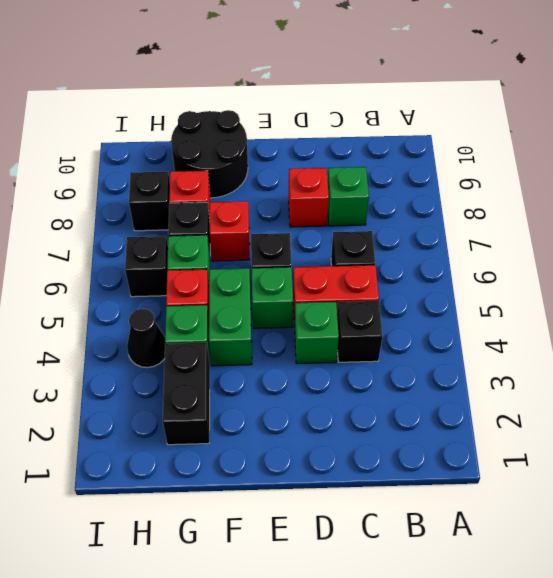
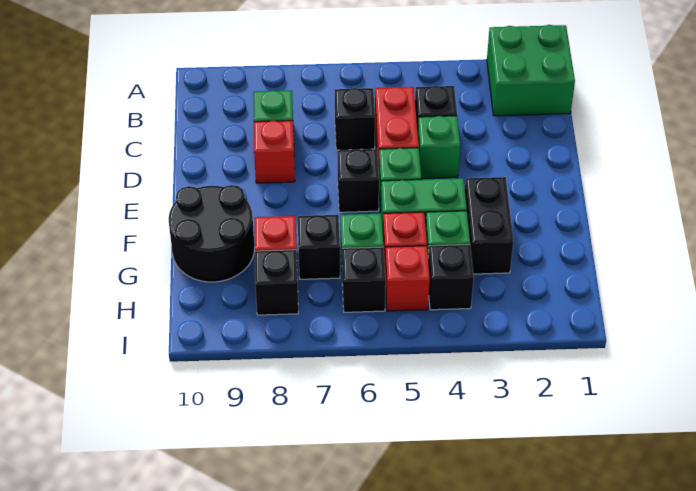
none -> green 2x2 brick [487,25,575,116]
red 1x1 brick [209,201,250,261] -> red 1x1 brick moved to [385,246,430,311]
black 1x2 brick [163,343,210,445] -> black 1x2 brick turned to [465,177,514,274]
black 1x1 cone [127,309,165,368] -> black 1x1 brick [428,245,474,310]

